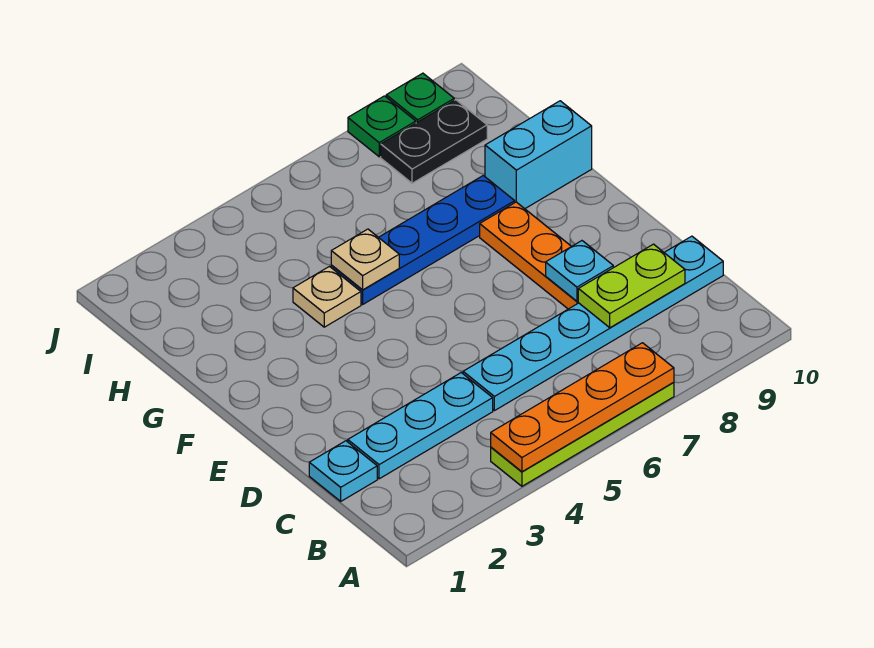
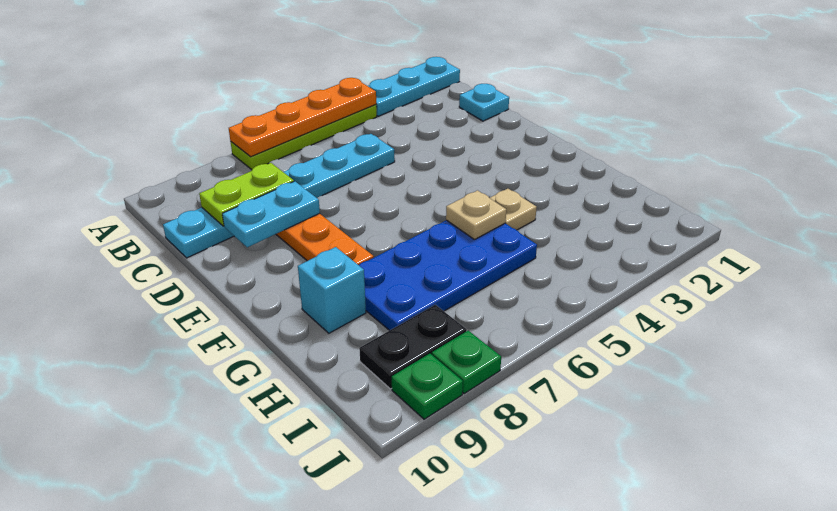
cyan 1x3 plate [348,373,493,479] -> cyan 1x3 plate moved to [368,57,460,116]
cyan 1x1 plate [546,241,613,301] -> cyan 1x2 plate [222,181,320,247]
blue 1x4 plate [331,176,515,304] -> blue 2x4 plate [359,220,537,331]
cyan 1x2 brick [485,101,592,209] -> cyan 1x1 brick [298,247,366,333]

